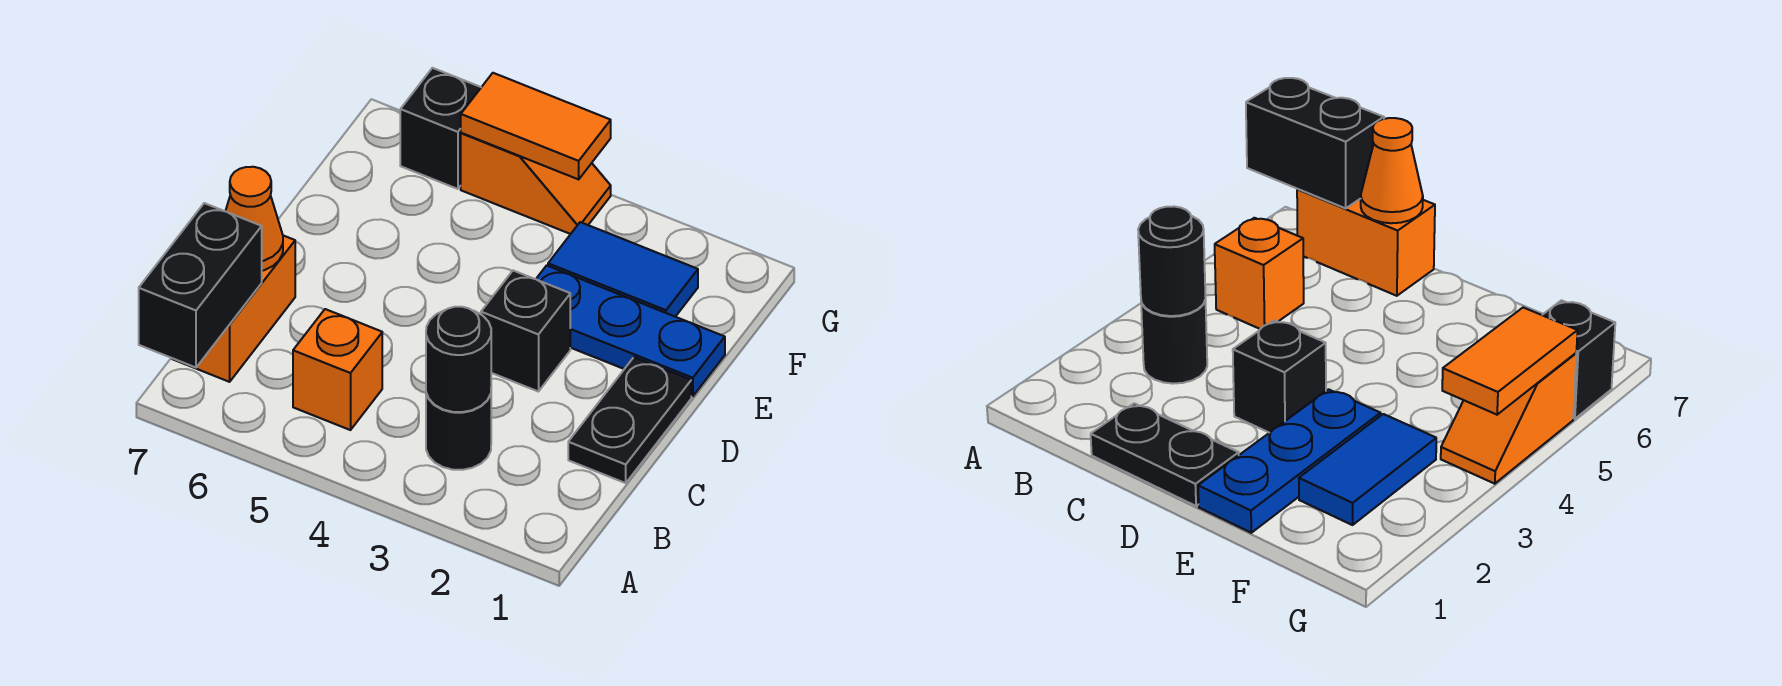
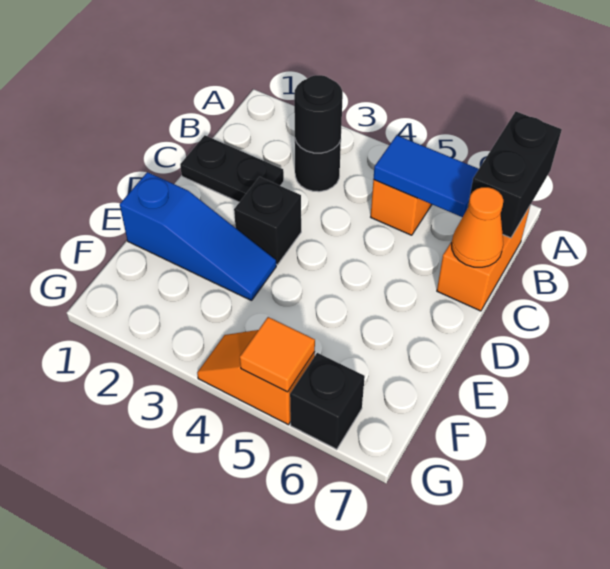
black 1x2 plate [568,357,691,483] -> black 1x2 plate turned to [180,135,284,202]
blue 1x3 plate [536,265,725,396] -> blue 1x3 slope [120,172,276,301]
blue 1x2 tile [548,222,698,317] -> blue 1x2 tile moved to [373,135,479,217]
orange 1x2 tile [461,73,611,179] -> orange 1x1 tile [240,317,315,392]

